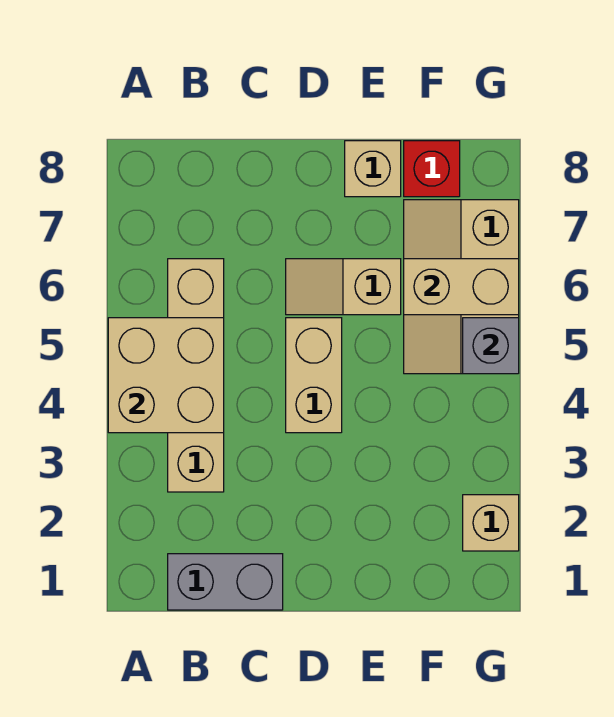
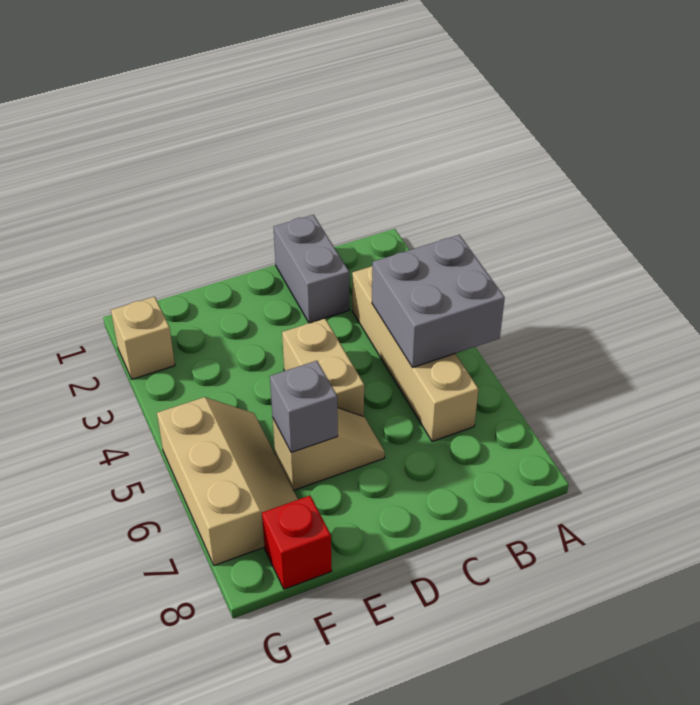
tan 2x2 brick [108,318,224,433] -> grey 2x2 brick [372,235,505,367]
grey 1x2 brick [168,554,283,610] -> grey 1x2 brick turned to [274,215,349,323]
tan 1x1 brick [345,141,401,197] -> none
tan 1x2 brick [404,259,519,315] -> none
grey 1x1 brick [463,318,519,374] -> grey 1x1 brick moved to [270,361,338,452]

